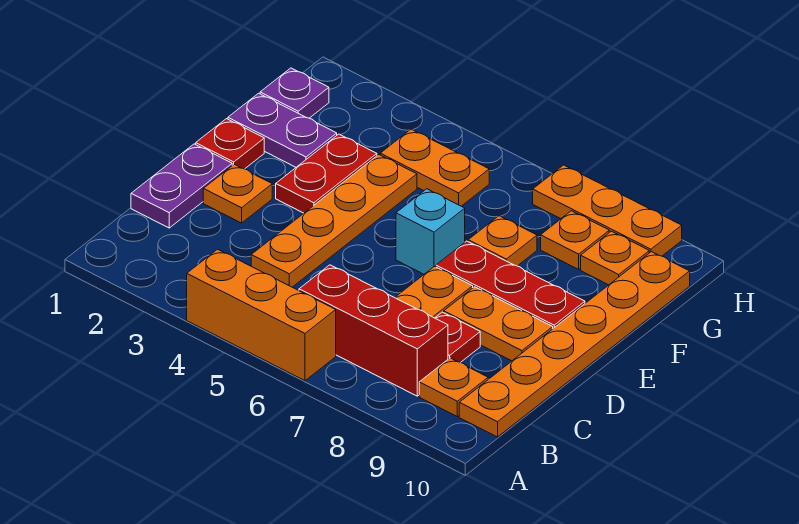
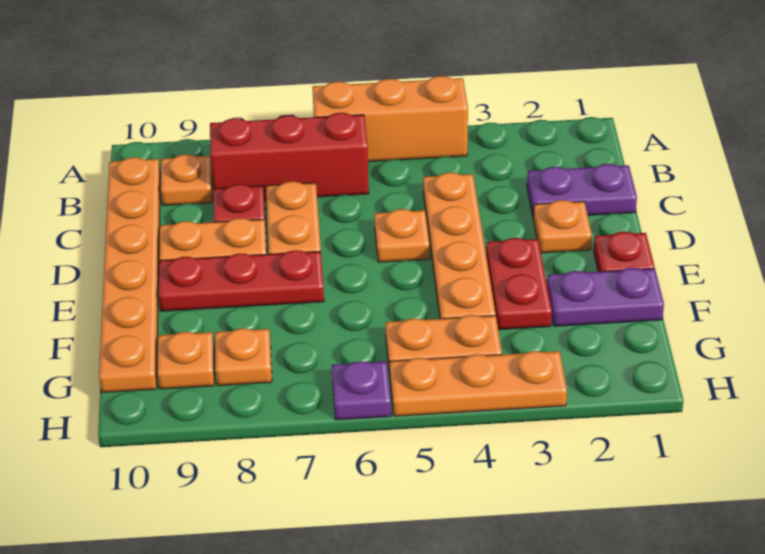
purple 1x2 plate [131,144,232,228] -> purple 1x2 plate turned to [527,164,637,217]
cyan 1x1 brick [396,189,465,274] -> none
orange 1x1 plate [468,216,537,266] -> orange 1x1 plate moved to [374,209,430,262]
purple 1x1 plate [260,68,329,118] -> purple 1x1 plate moved to [332,361,391,420]
orange 1x3 plate [533,165,682,256] -> orange 1x3 plate moved to [390,351,567,416]

